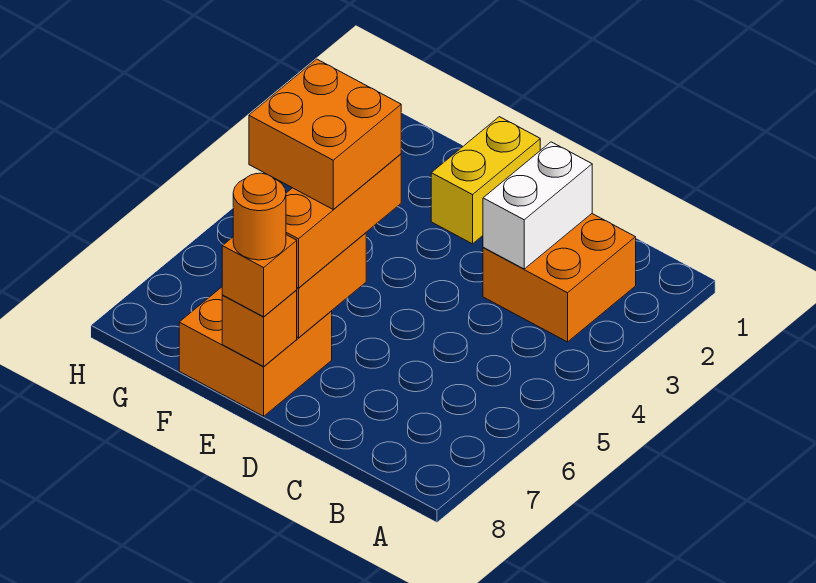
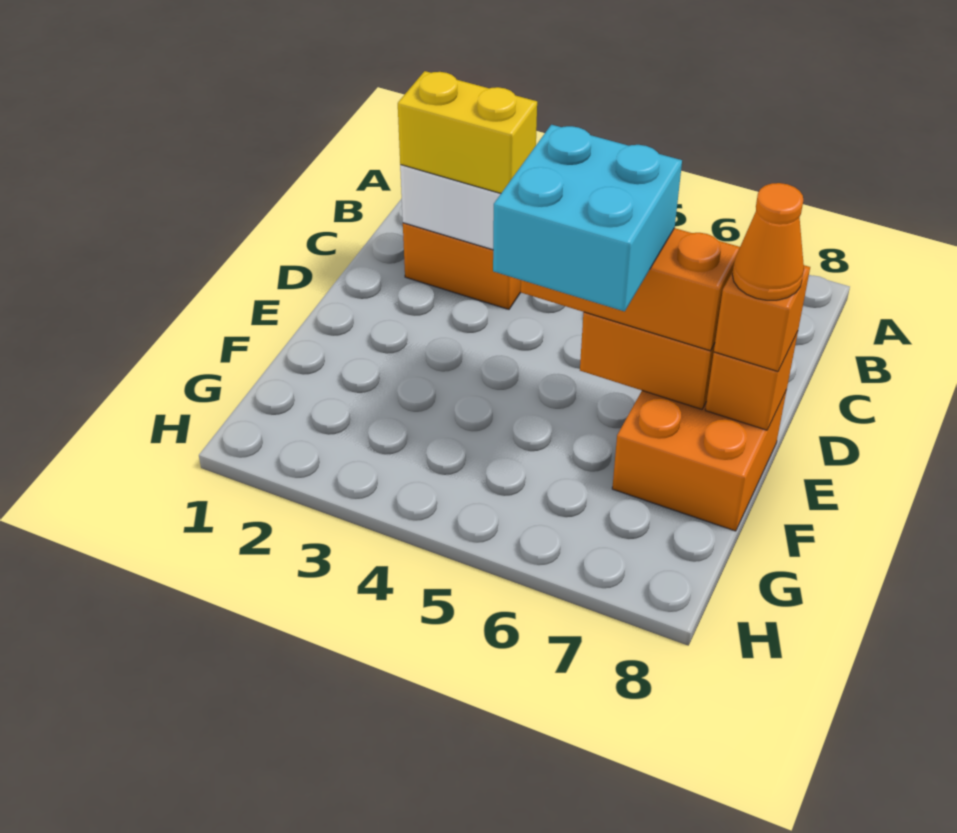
yellow 1x2 brick [431,117,540,244] -> yellow 1x2 brick moved to [398,71,537,193]
orange 2x2 brick [249,59,401,210] -> cyan 2x2 brick [493,125,682,311]
orange 1x1 round brick [233,173,286,260] -> orange 1x1 cone [732,183,804,300]

